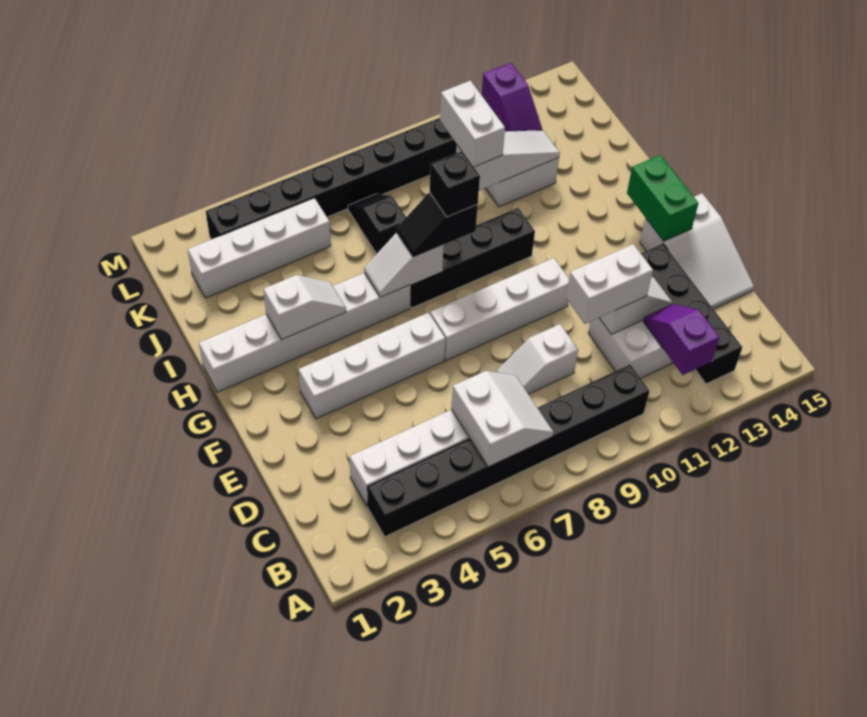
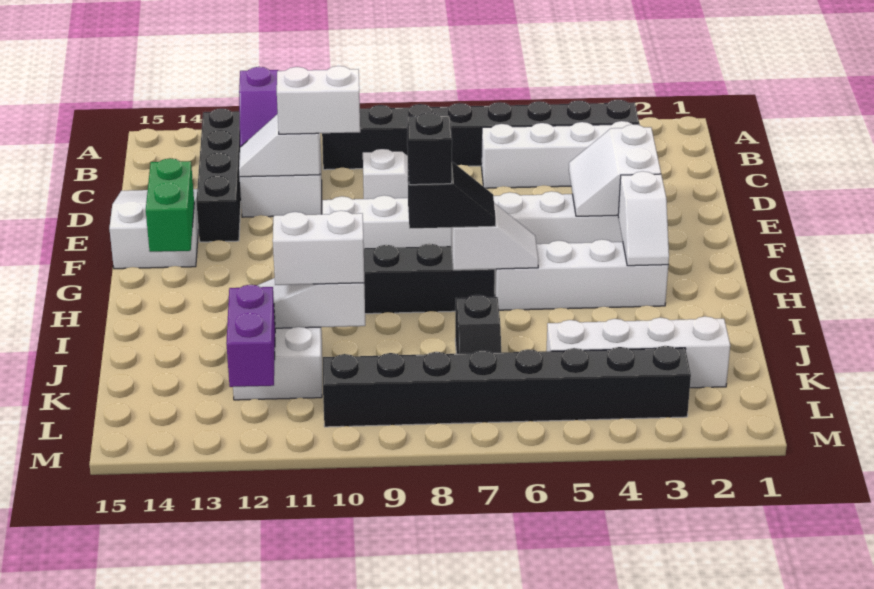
white 2x2 slope [451,371,554,467] -> white 2x2 slope moved to [569,124,661,216]
white 1x6 brick [199,273,411,392] -> white 1x4 brick [494,239,668,310]
white 1x2 slope [264,275,346,340] -> white 1x2 slope turned to [618,171,669,266]
white 1x2 brick [440,81,505,167] -> white 1x2 brick turned to [273,211,364,285]
purple 1x2 slope [482,63,542,132] -> purple 1x2 brick [226,285,275,387]

